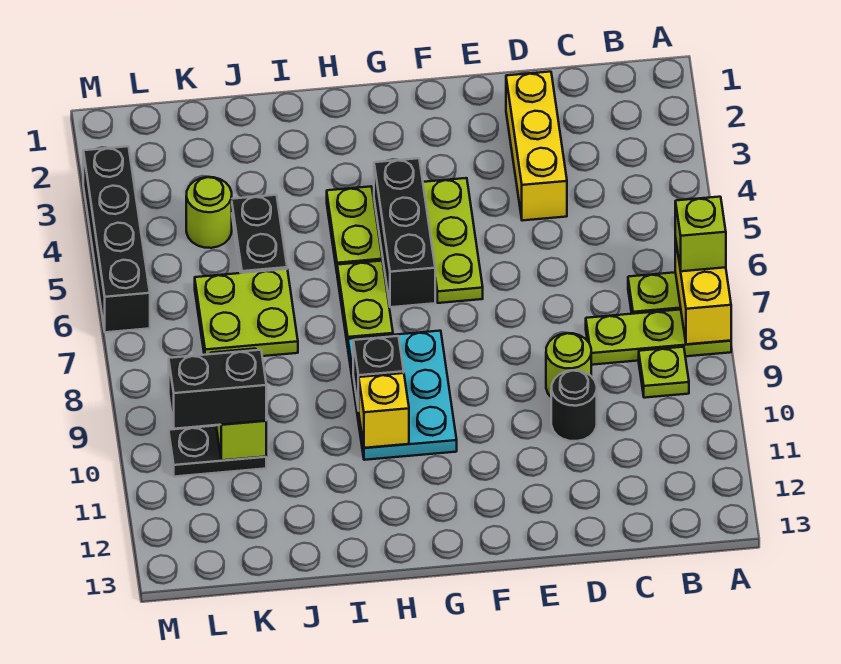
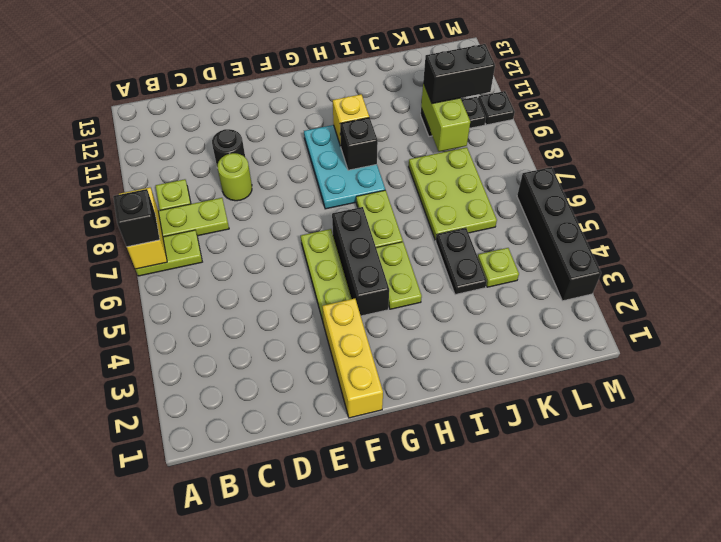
lime 1x1 brick [675,197,726,271] -> black 1x1 brick [113,189,160,247]
yellow 1x3 brick [506,72,567,221] -> yellow 1x3 brick moved to [322,299,383,418]
lime 2x2 plate [195,269,298,356] -> lime 2x3 plate [409,147,497,240]
lime 1x1 round brick [186,177,232,248] -> lime 1x1 plate [478,248,519,287]
none -> black 1x1 plate [478,91,515,125]

